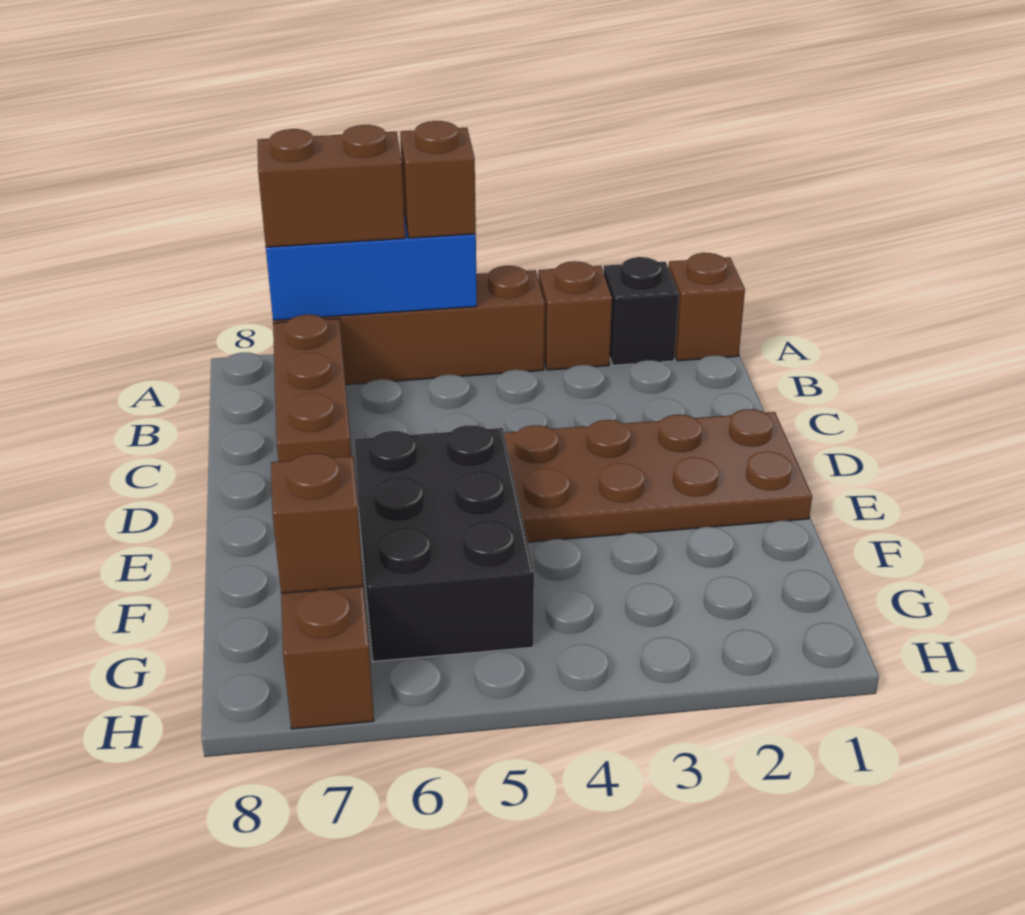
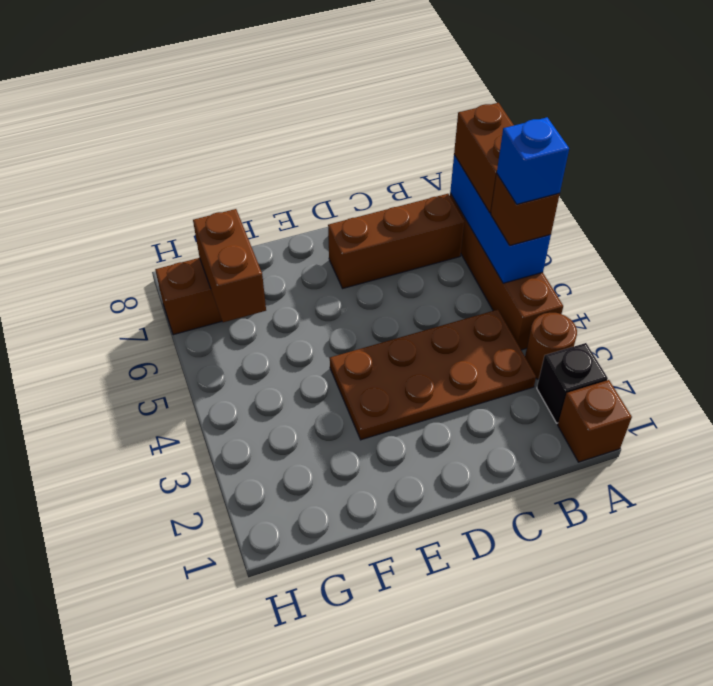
brown 1x1 brick [539,261,612,370] -> brown 1x1 round brick [525,313,577,379]
none -> blue 1x1 brick [497,117,569,204]
brown 2x4 plate [504,409,812,542] -> brown 2x4 plate turned to [330,310,536,440]
black 2x3 brick [354,425,534,662] -> none
brown 1x1 brick [271,453,363,593] -> brown 1x2 brick [193,209,266,322]

